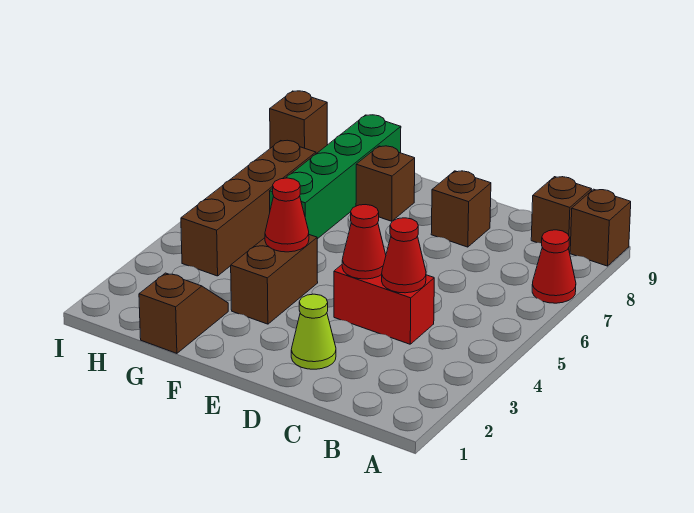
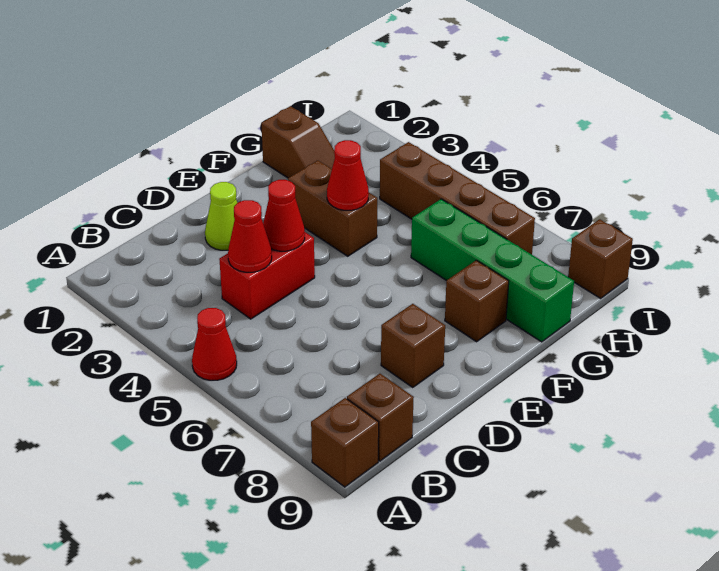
red 1x1 cone [532,230,576,303] -> red 1x1 cone moved to [192,308,237,380]

